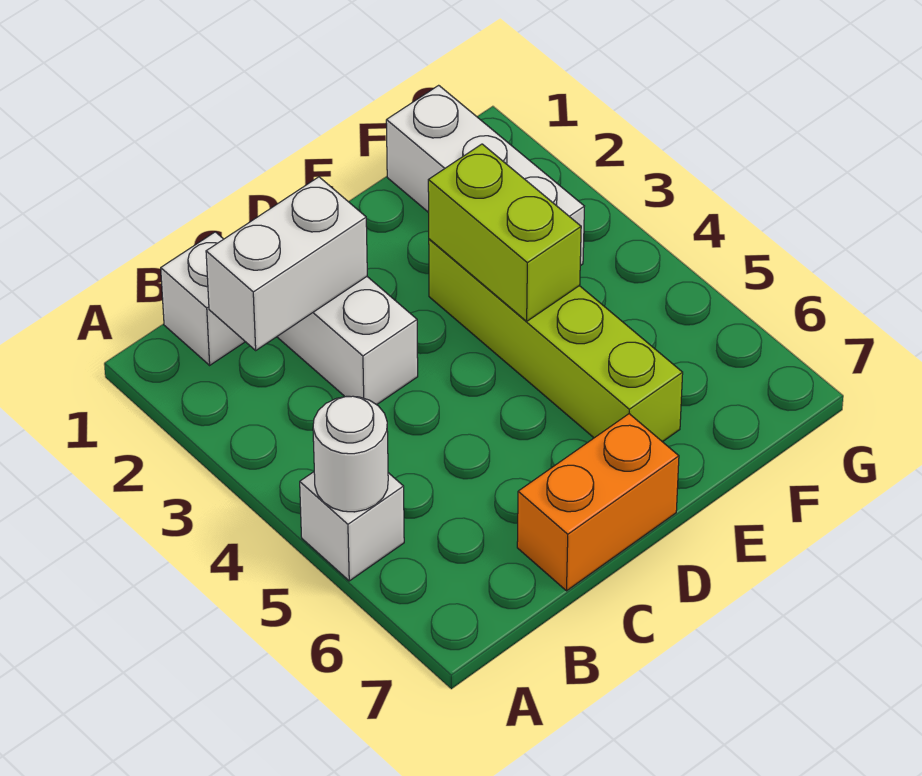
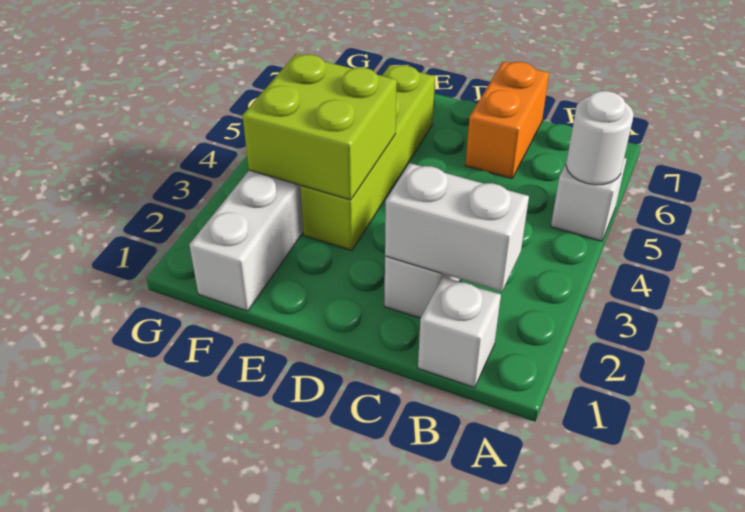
orange 1x2 brick [517,414,679,591] -> orange 1x2 brick turned to [465,62,549,179]
lime 1x2 brick [428,144,581,321] -> lime 2x2 brick [243,54,397,200]

